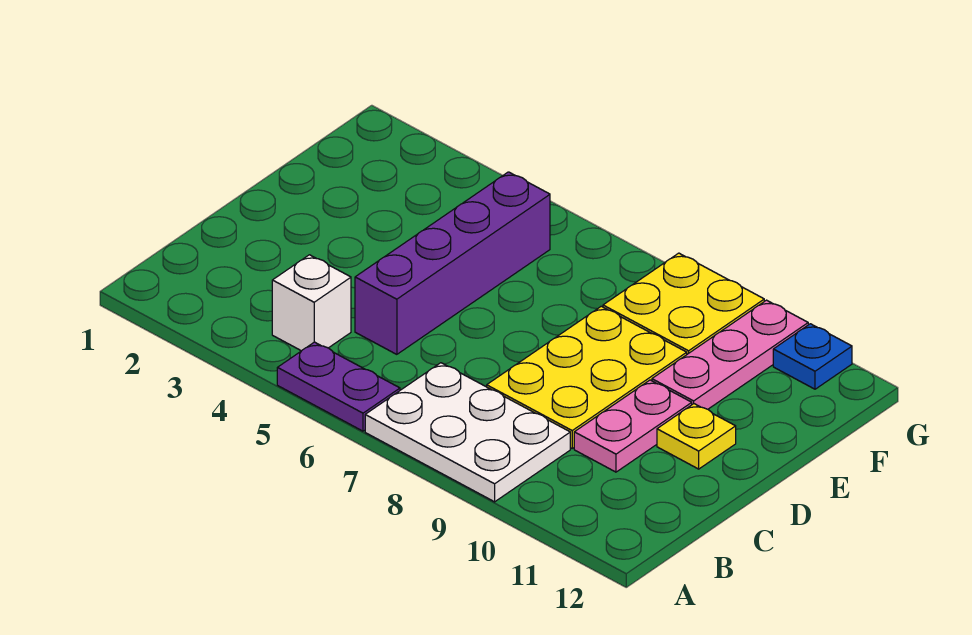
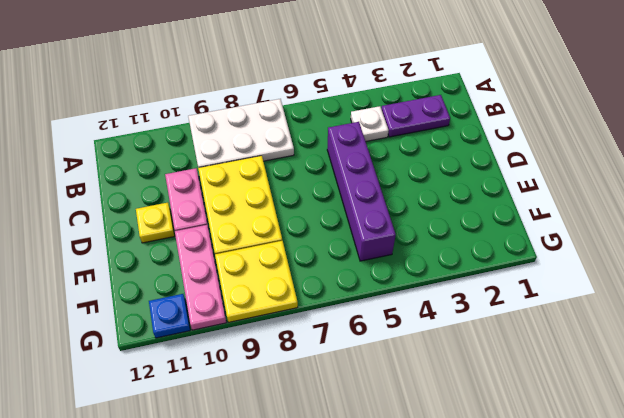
purple 1x2 plate [277,342,400,431] -> purple 1x2 plate moved to [381,95,450,137]
white 1x1 brick [272,255,351,351] -> white 1x1 plate [351,106,389,141]

